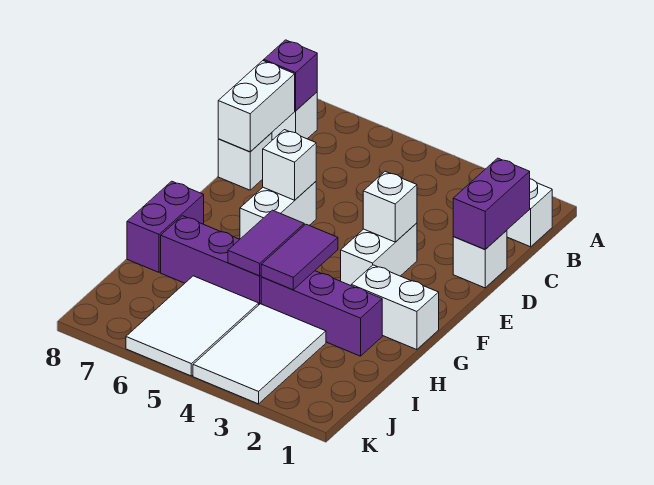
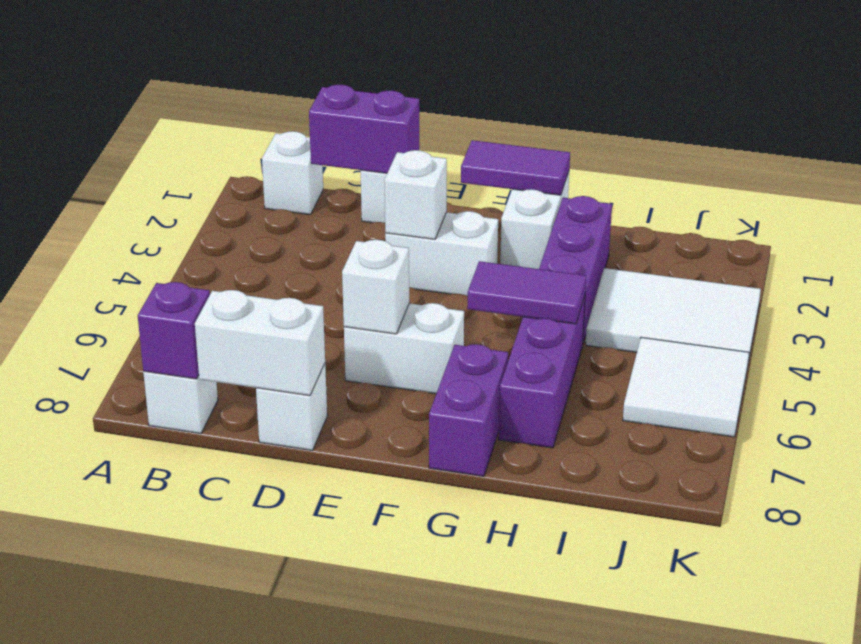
purple 1x2 tile [261,224,338,290] -> purple 1x2 tile moved to [461,140,570,195]
purple 1x2 brick [127,181,204,272] -> purple 1x2 brick turned to [429,344,508,476]
white 2x3 tile [126,276,259,376] -> white 2x2 tile [623,337,749,437]

